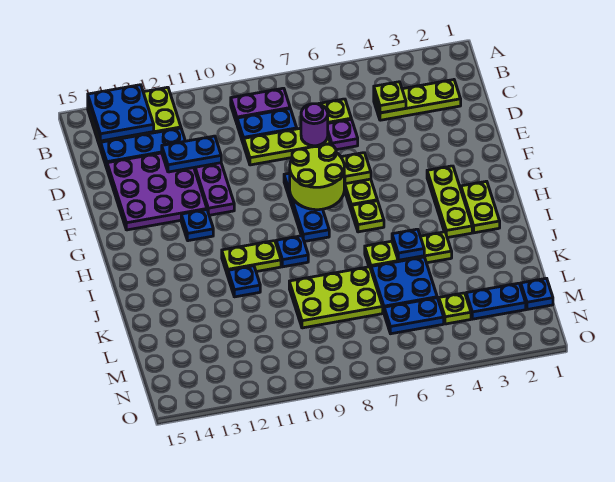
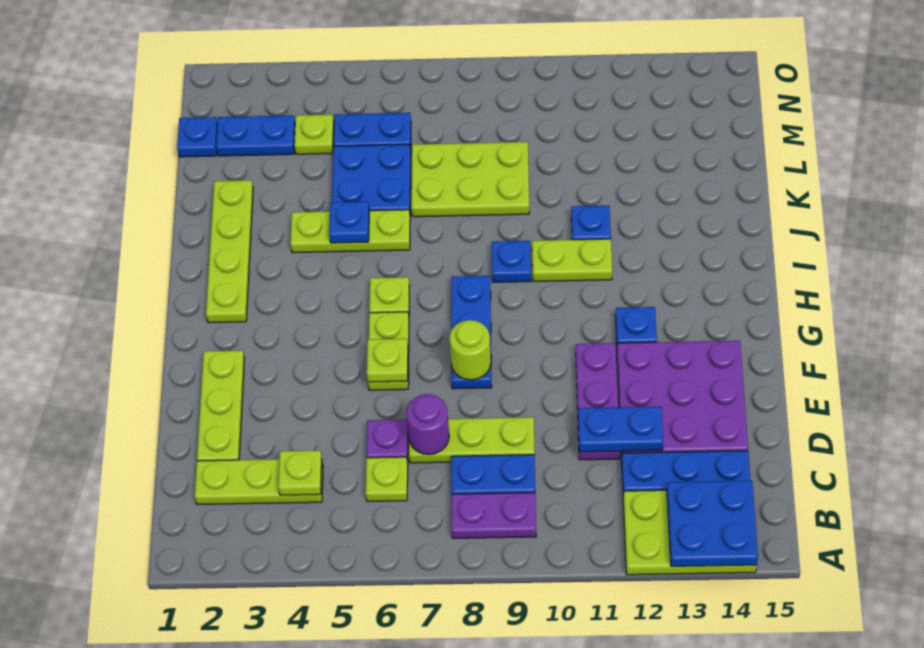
lime 2x2 round brick [290,144,344,210] -> lime 1x1 round brick [449,320,491,380]
lime 1x3 plate [427,166,472,238] -> lime 1x3 plate moved to [197,350,245,461]
lime 1x2 plate [461,181,500,233] -> lime 1x4 plate [206,180,253,323]

